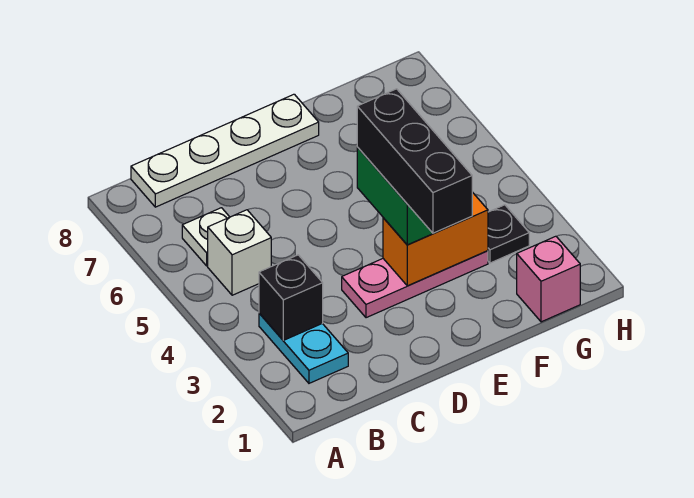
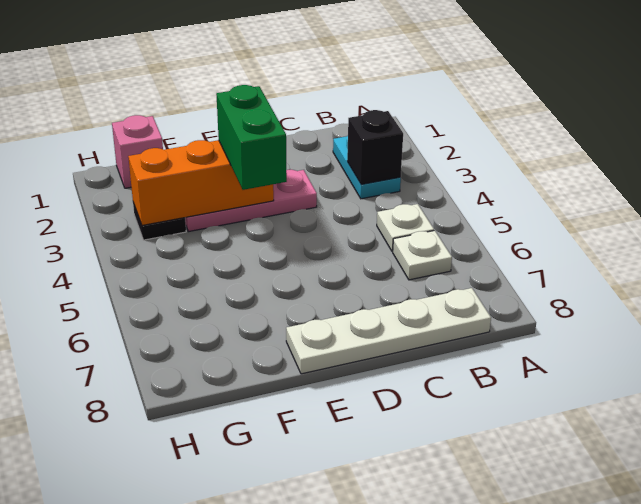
white 1x1 brick [208,210,271,295] -> white 1x1 plate [377,204,434,251]
black 1x3 brick [357,89,472,233] -> none
orange 1x2 brick [383,192,488,286] -> orange 1x3 brick [128,140,274,225]

